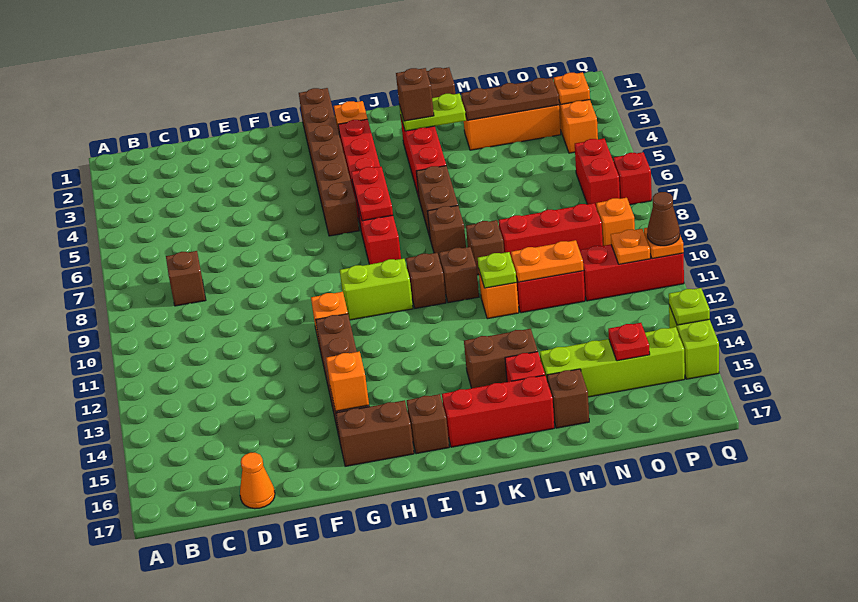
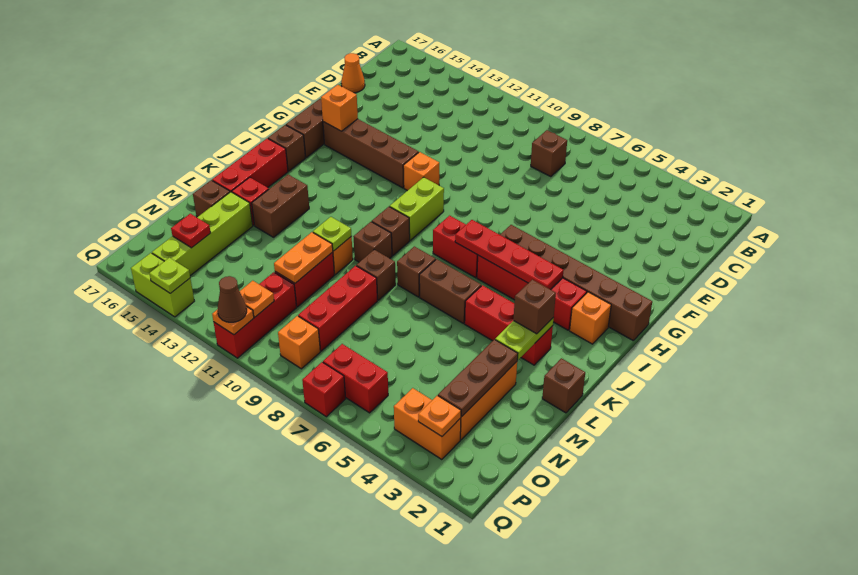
red 1x2 plate [351,167,393,221] -> red 1x4 plate [455,220,564,290]

